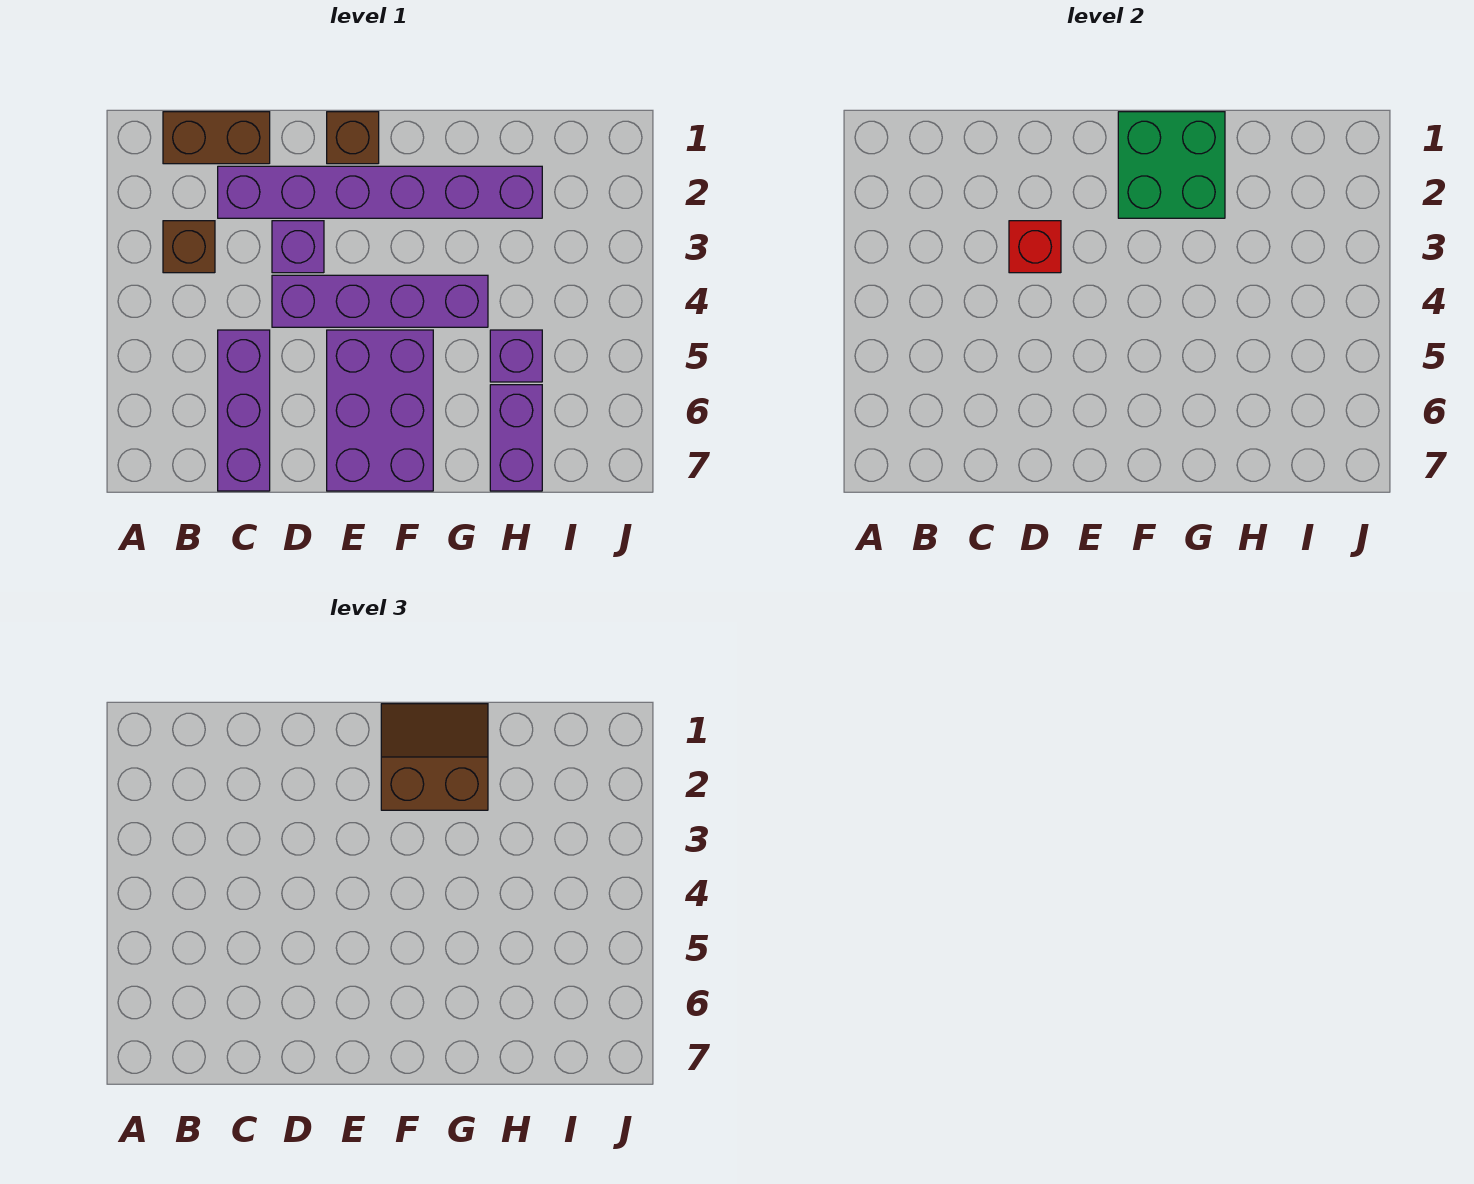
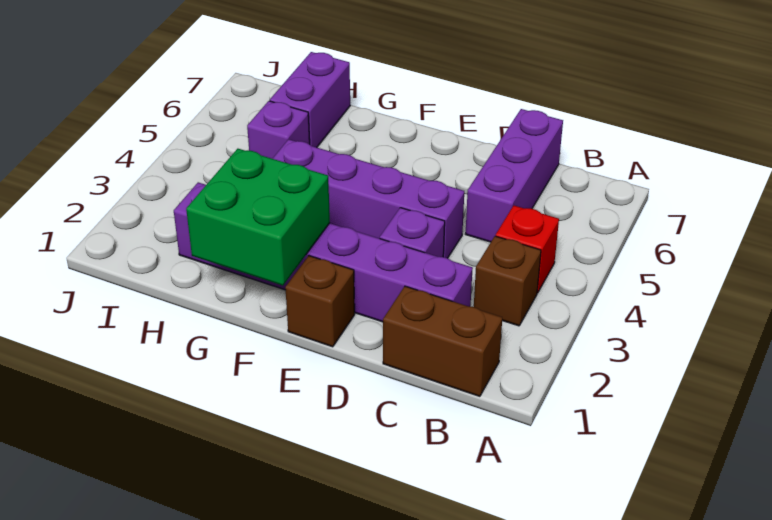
red 1x1 brick [1009,221,1061,273] -> red 1x1 brick moved to [496,206,559,293]
purple 2x3 brick [327,330,433,491] -> none
brown 2x2 slope [381,704,488,810] -> none

